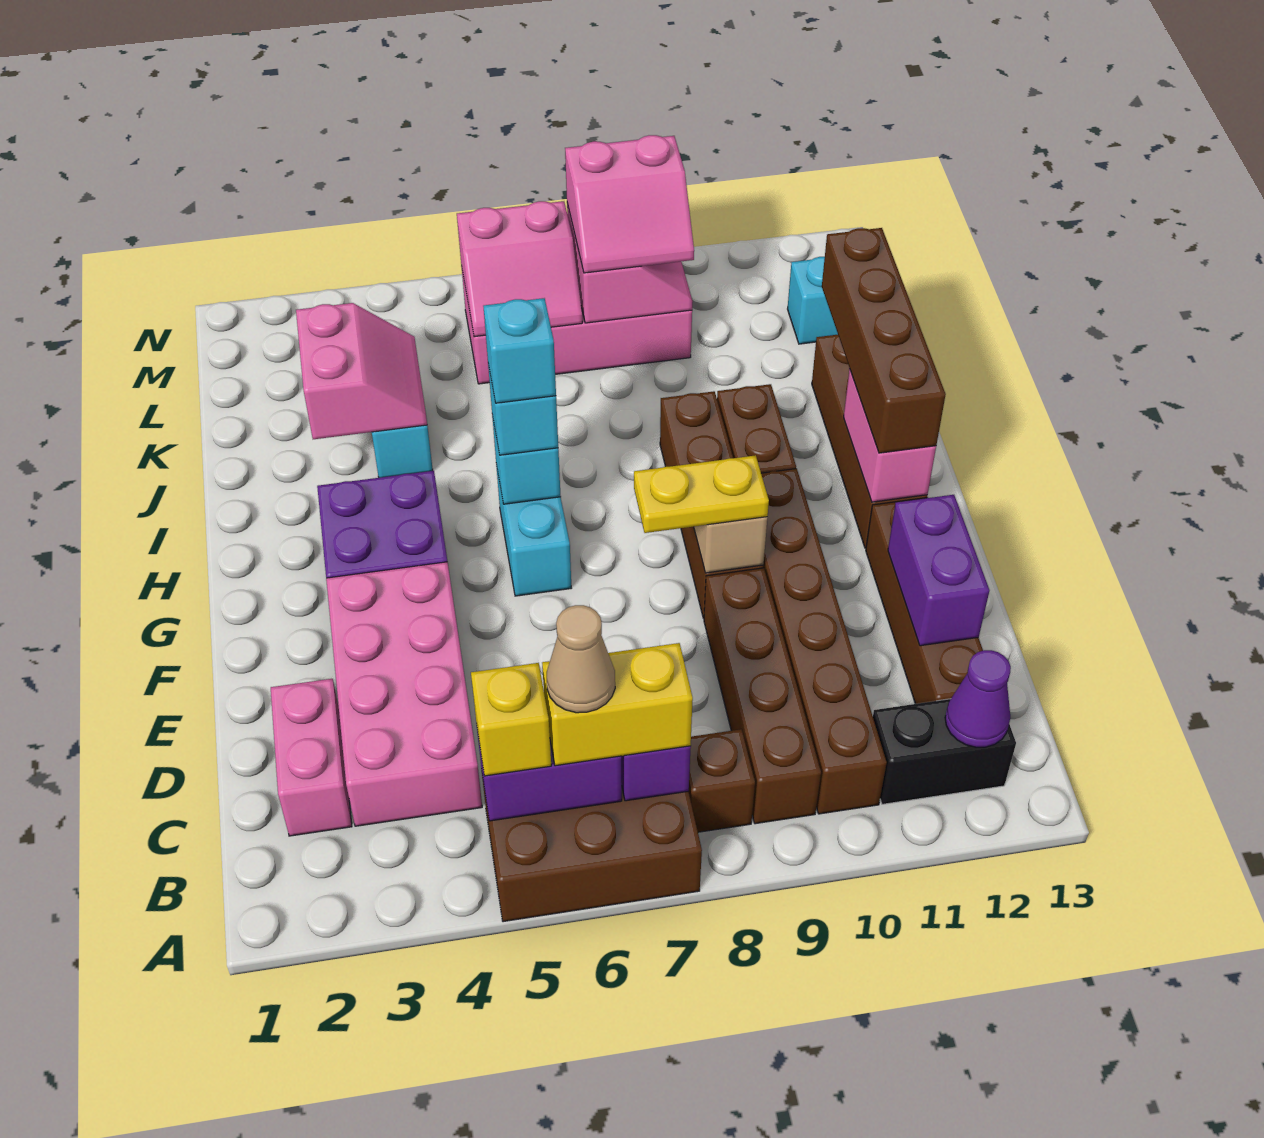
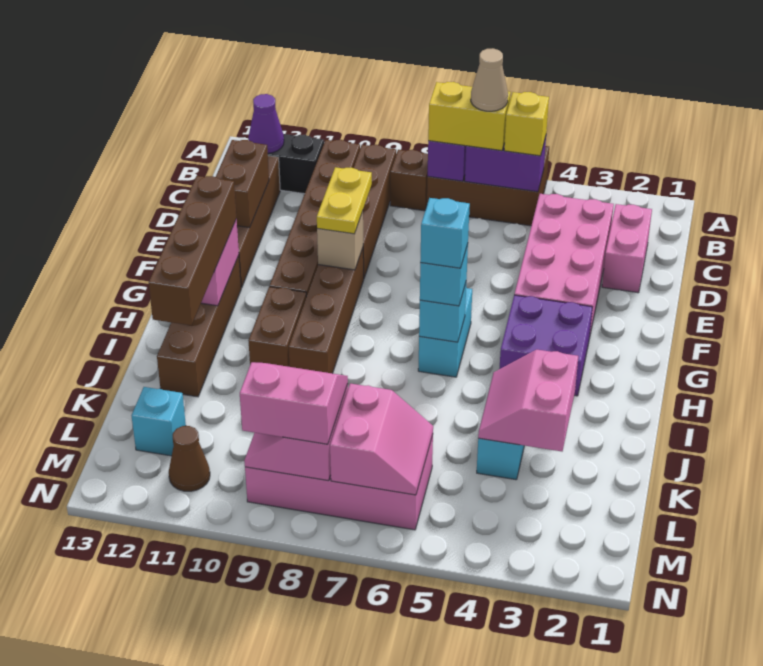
purple 1x2 brick [888,495,989,646] -> brown 1x2 brick [216,140,269,228]
yellow 1x2 plate [634,455,769,533] -> yellow 1x2 plate turned to [317,167,372,234]
pink 2x2 slope [457,201,582,337] -> pink 2x2 slope turned to [330,384,433,495]
none -> brown 1x1 cone [169,426,210,491]

